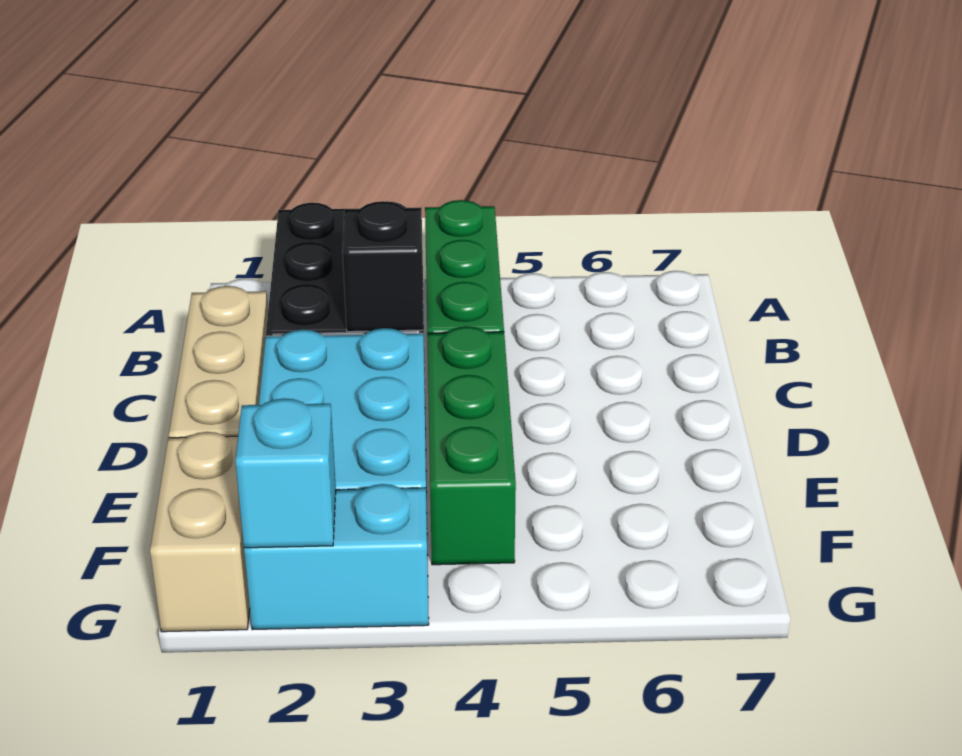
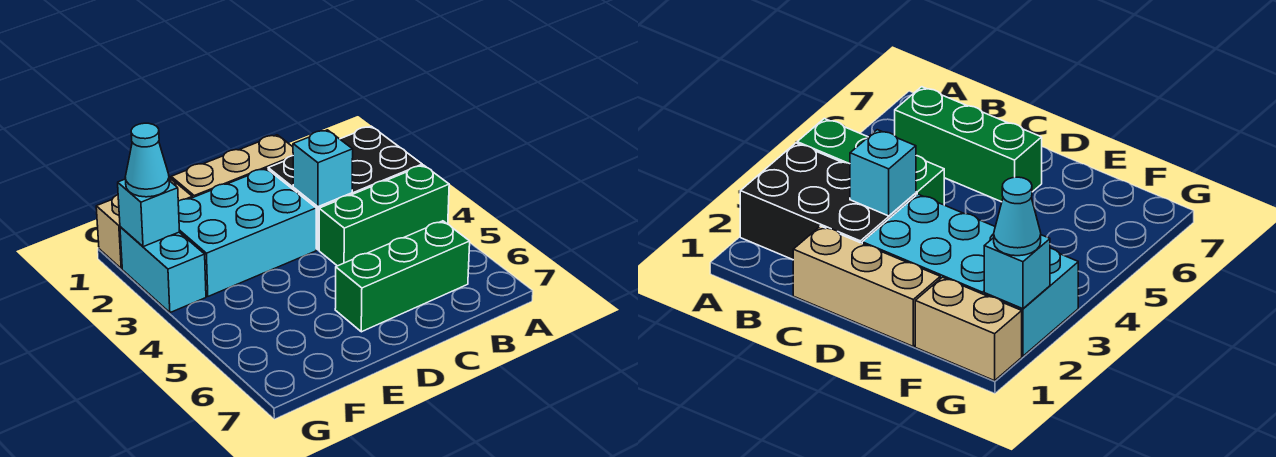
black 1x1 brick [343,201,423,332] -> cyan 1x1 brick [293,130,353,207]
green 1x3 brick [427,326,516,565] -> green 1x3 brick moved to [335,221,470,332]
none -> cyan 1x1 cone [125,123,169,197]

